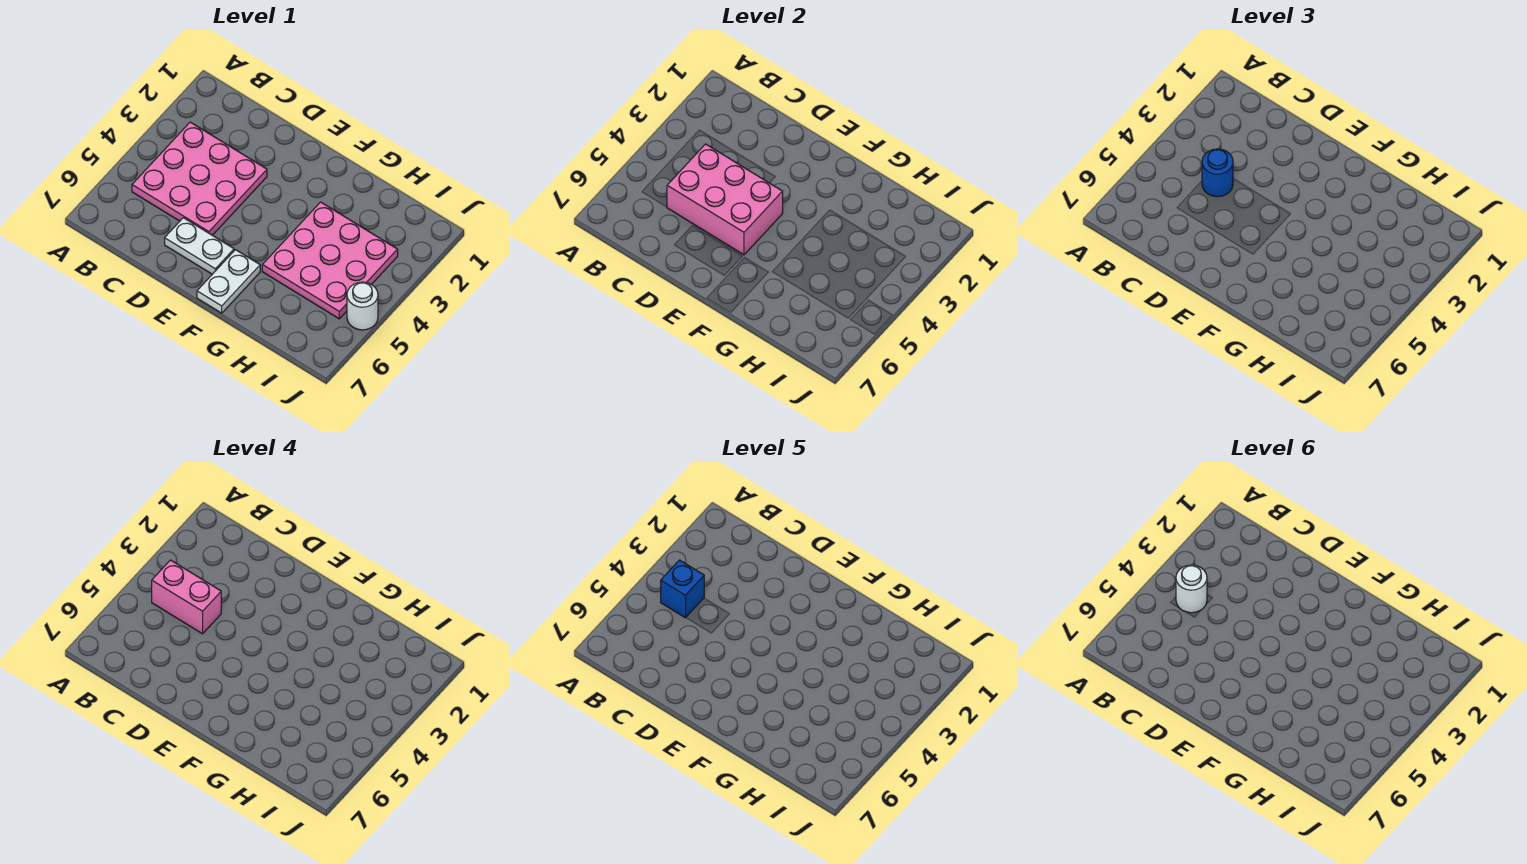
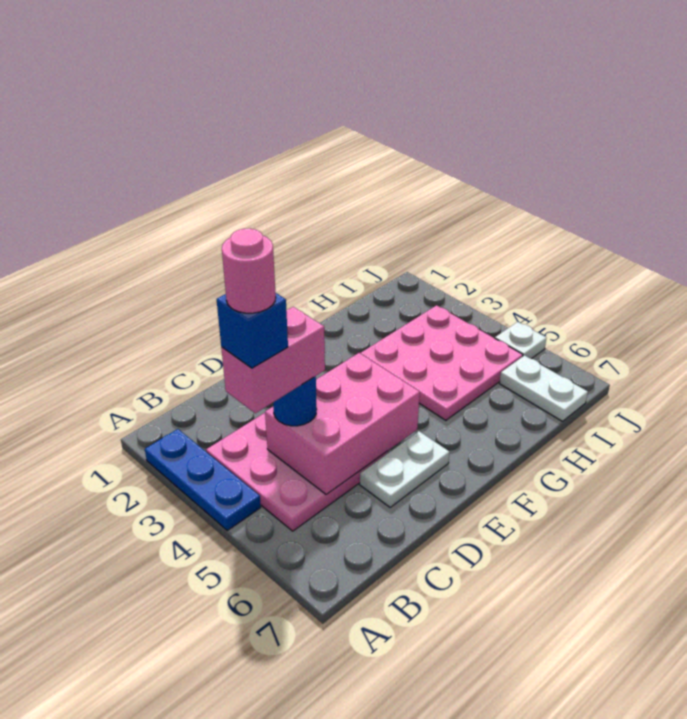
none -> blue 1x3 plate [145,429,261,530]
white 1x1 round brick [1176,565,1207,613] -> pink 1x1 round brick [222,228,276,313]
white 1x2 plate [197,250,260,313] -> white 1x2 plate moved to [500,355,588,421]
white 1x1 round brick [347,282,378,330] -> white 1x1 plate [495,322,546,359]

